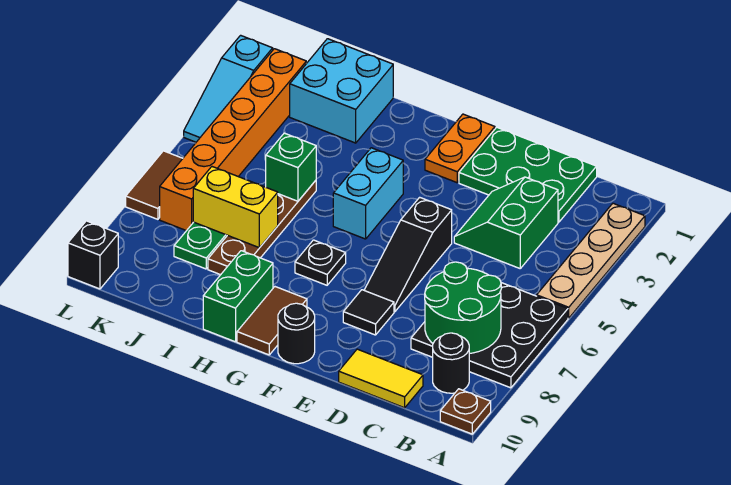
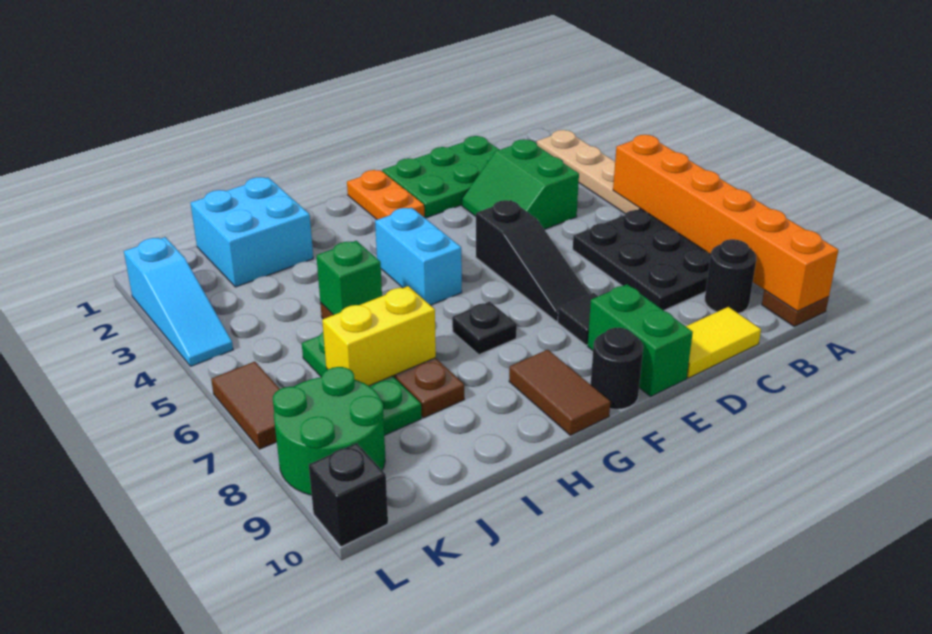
green 2x2 round brick [425,262,501,353] -> green 2x2 round brick moved to [273,367,385,495]
green 1x2 brick [203,251,273,342] -> green 1x2 brick moved to [588,284,693,396]
orange 1x6 brick [160,49,306,231] -> orange 1x6 brick moved to [613,135,838,311]

